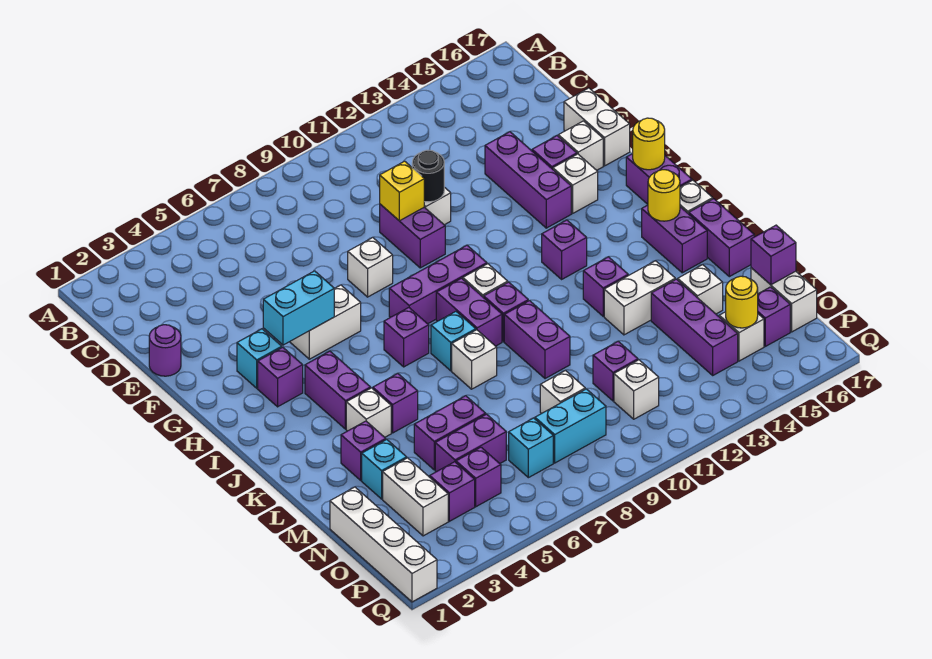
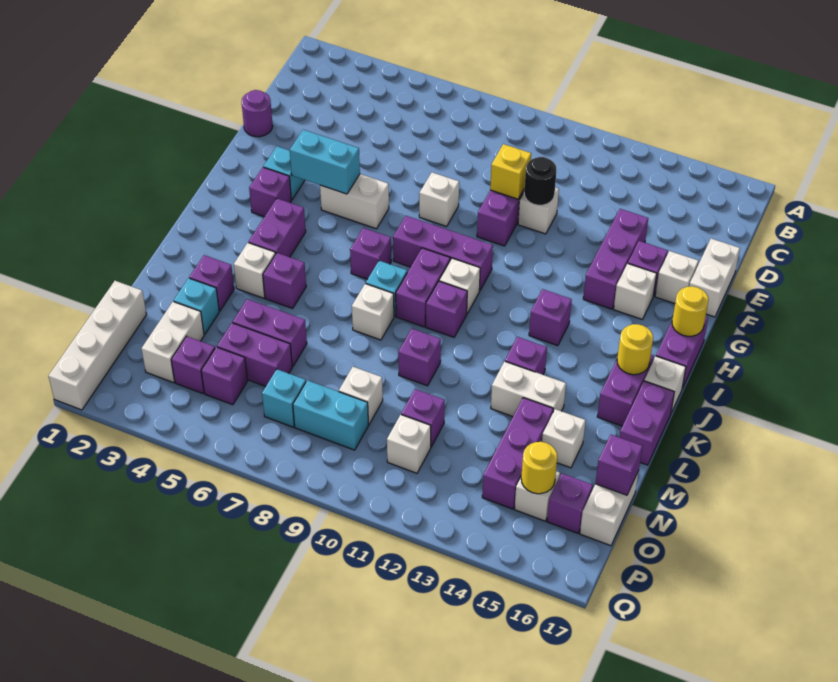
purple 1x2 brick [504,301,570,379] -> purple 1x1 brick [398,329,441,386]

